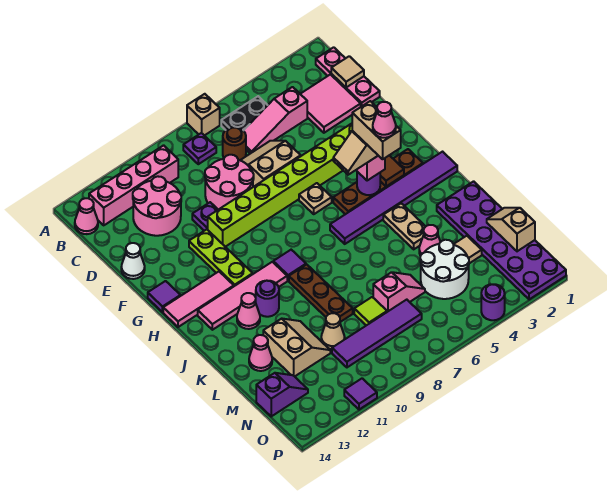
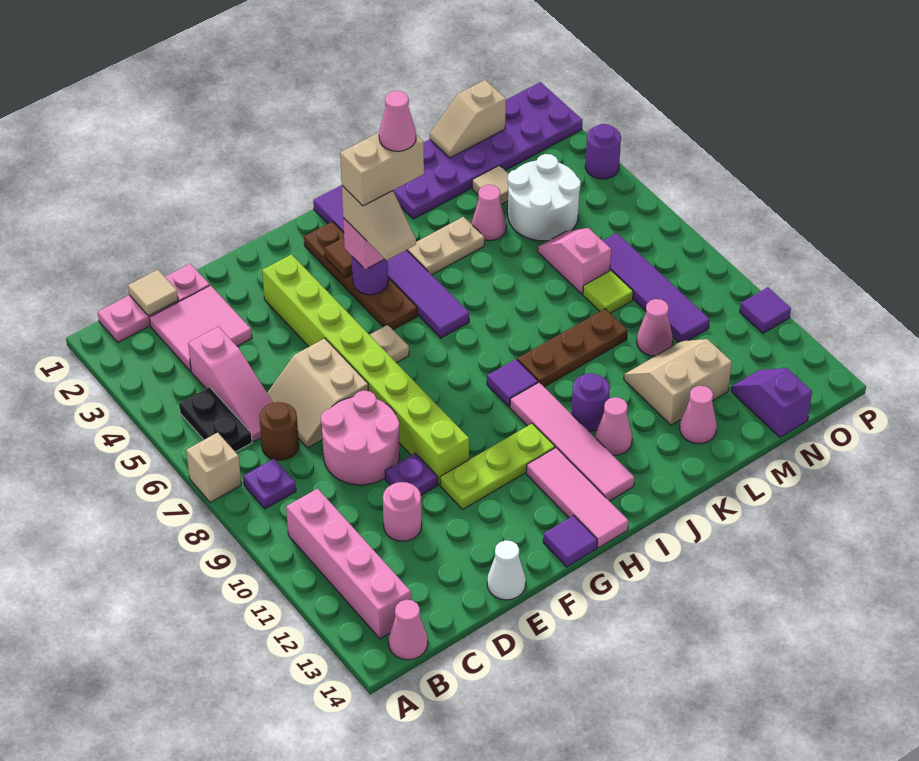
pink 2x2 round brick [133,176,181,236] -> pink 1x1 round brick [383,482,422,541]
tan 1x1 cone [321,313,345,349] -> pink 1x1 cone [637,299,673,356]

